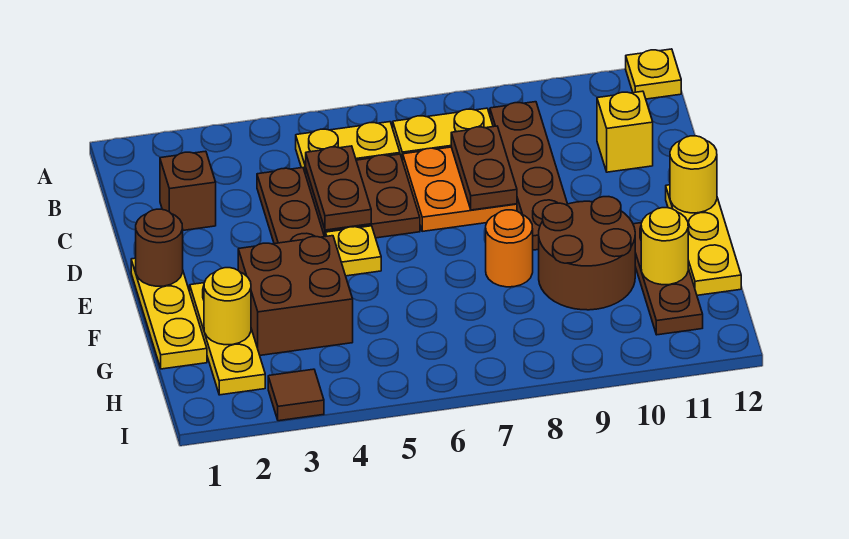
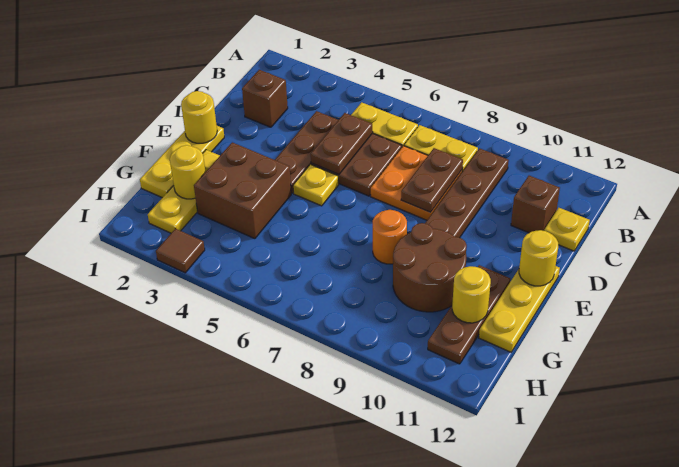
yellow 1x1 plate [626,49,681,99] -> yellow 1x1 plate moved to [544,208,590,251]
yellow 1x1 brick [597,91,653,172] -> brown 1x1 brick [511,176,560,233]
brown 1x1 round brick [136,209,183,286] -> yellow 1x1 round brick [181,91,217,143]

